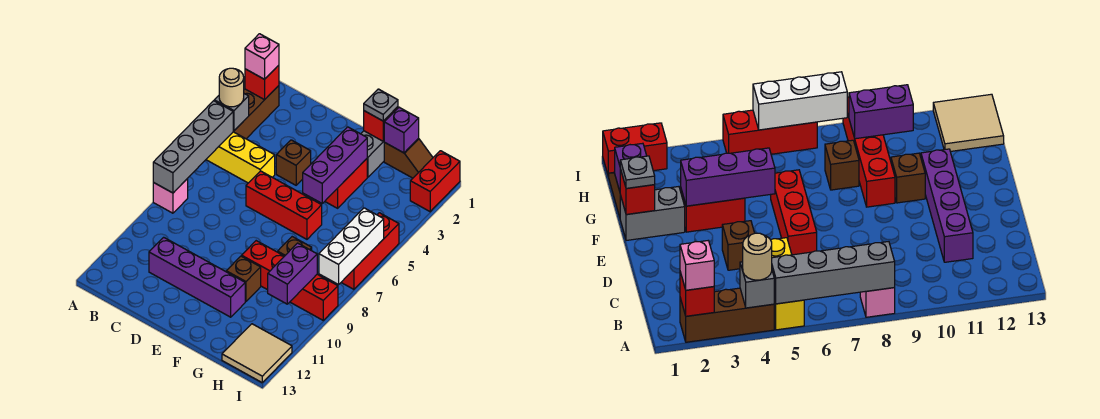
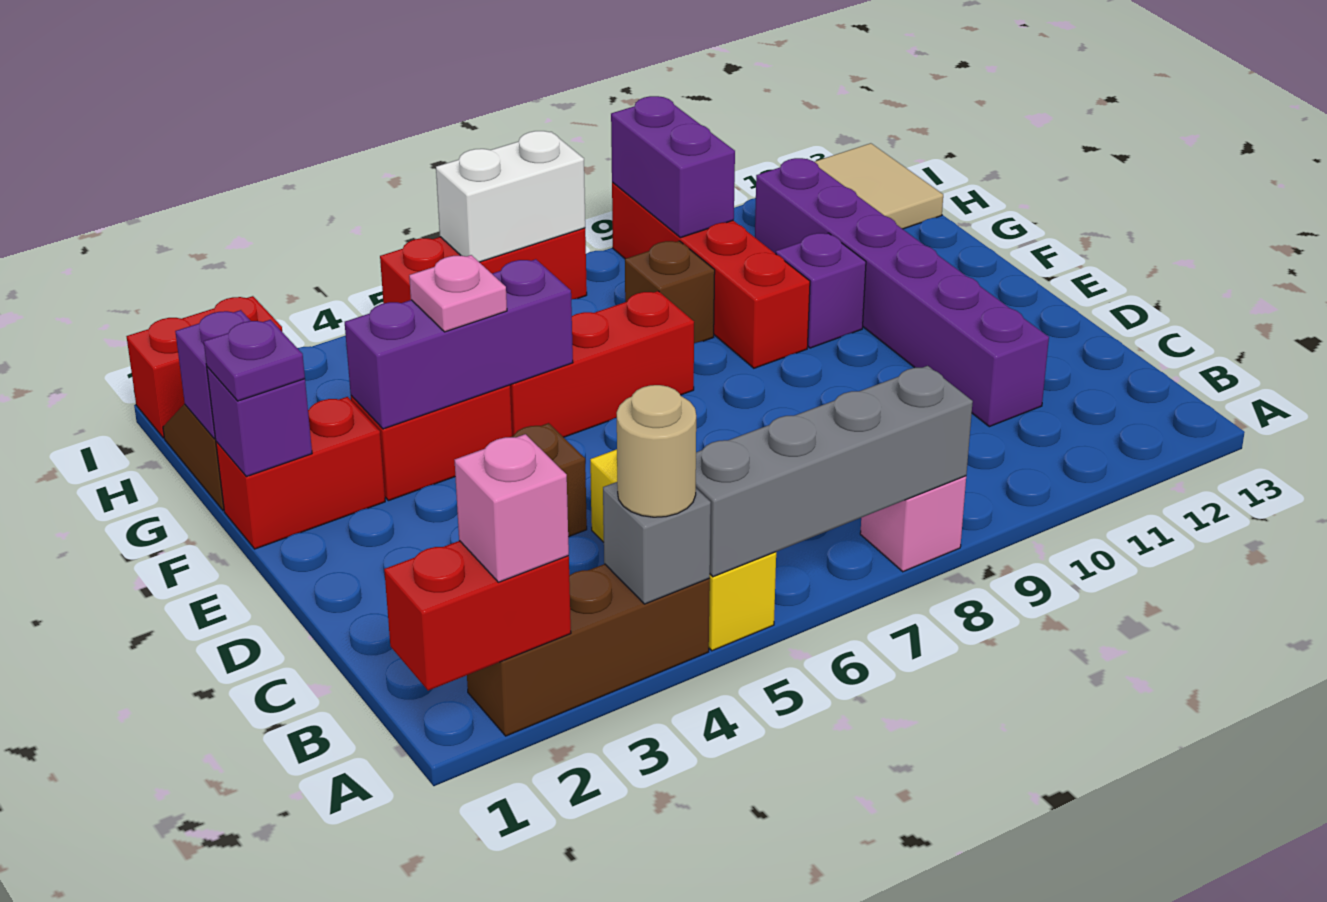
red 1x1 brick [245,65,279,100] -> red 1x2 brick [384,541,571,691]
purple 1x4 brick [149,237,245,317] -> purple 1x6 brick [755,158,1049,427]
red 1x3 brick [246,171,322,239] -> red 1x3 brick turned to [510,291,694,437]
grey 1x2 brick [361,131,384,177] -> red 1x2 brick [216,397,385,549]
red 1x1 brick [364,107,398,141] -> purple 1x1 brick [207,367,312,477]
grey 1x1 plate [364,89,398,121] -> purple 1x1 plate [204,320,305,401]
none -> pink 1x1 plate [409,255,507,332]
brown 1x1 brick [226,256,261,302] -> purple 1x1 brick [776,233,866,348]
purple 1x2 brick [268,243,317,304] -> purple 1x2 brick turned to [611,96,735,238]
white 1x3 brick [319,208,384,285] -> white 1x2 brick [436,131,585,262]

